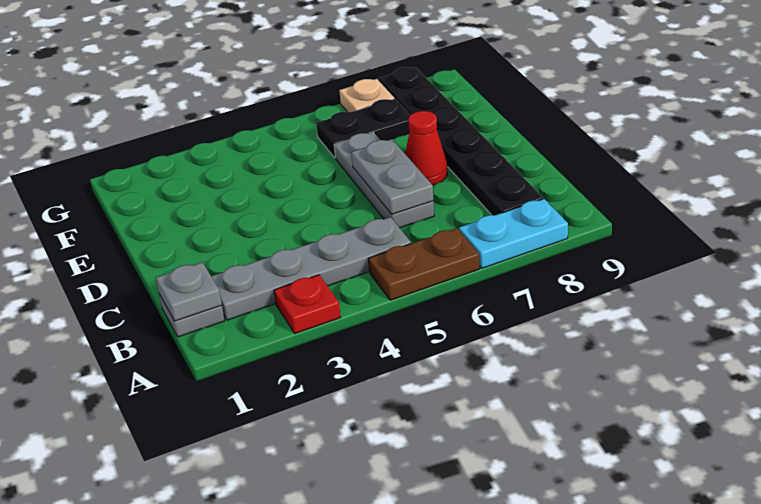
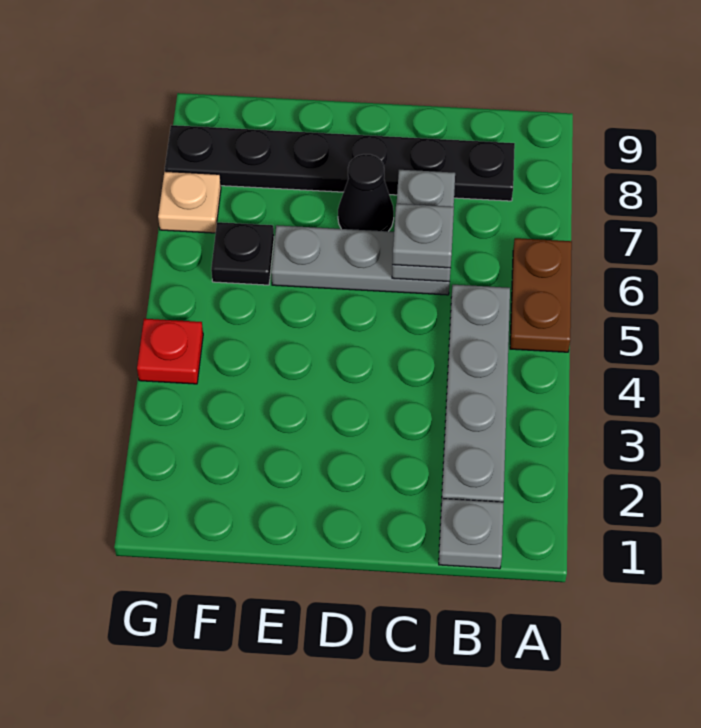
red 1x1 plate [274,275,341,334] -> red 1x1 plate moved to [137,319,203,384]
cyan 1x2 plate [459,199,568,268] -> none
grey 1x1 plate [156,262,222,321] -> grey 1x1 plate moved to [392,204,454,268]
grey 1x2 plate [351,139,434,214] -> grey 1x2 plate turned to [392,170,455,282]
red 1x1 cone [405,111,447,185] -> black 1x1 cone [338,154,394,231]
black 1x2 plate [316,99,410,158] -> black 1x1 plate [211,222,274,285]

